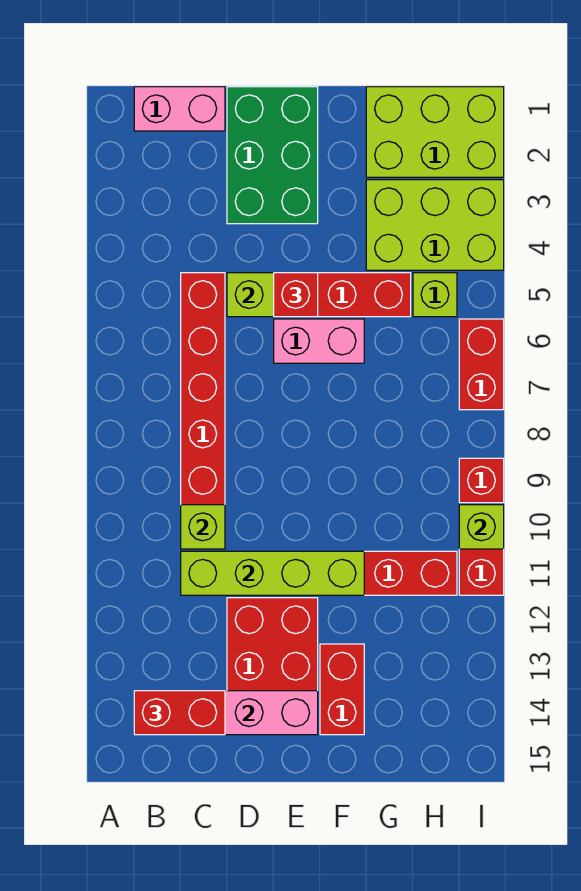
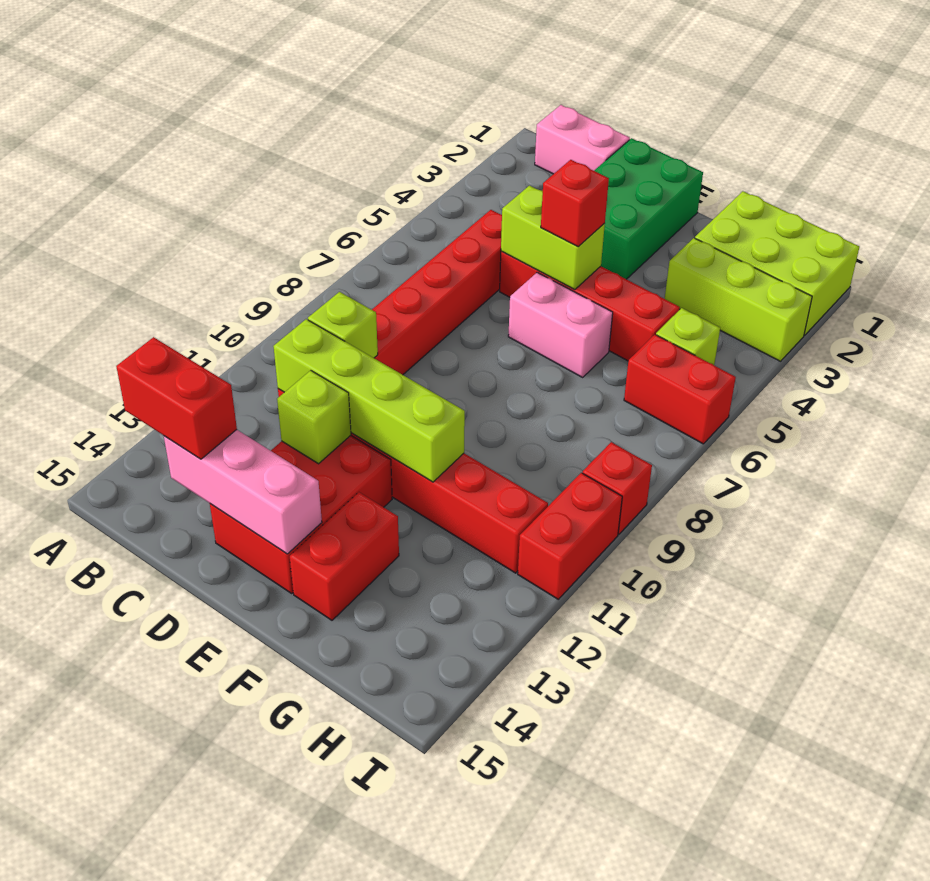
lime 2x3 brick [366,180,504,270] -> lime 1x3 brick [665,238,812,361]
red 1x2 brick [459,319,504,410] -> red 1x2 brick turned to [624,335,736,444]
lime 1x1 brick [459,505,504,549] -> lime 1x1 brick moved to [277,370,351,464]

